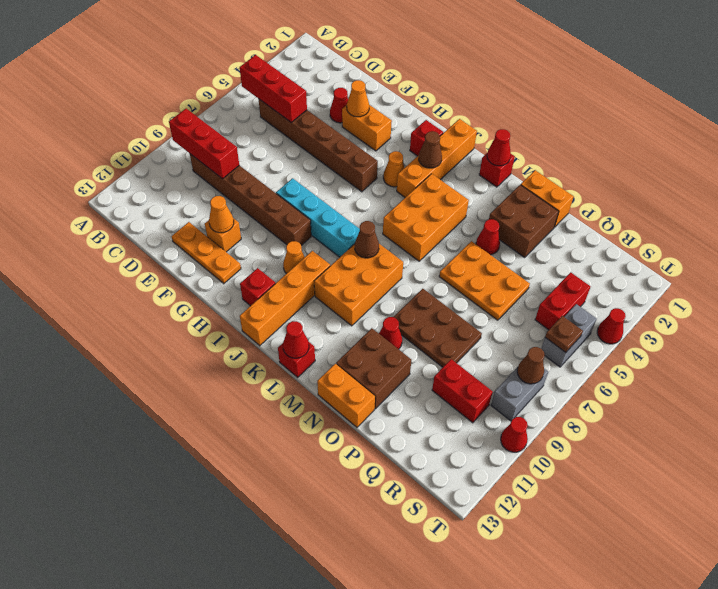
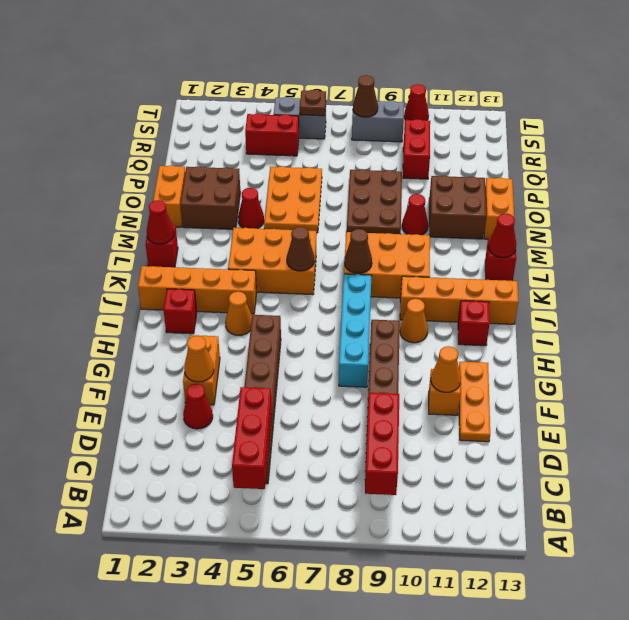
brown 1x1 cone [419,131,442,168] -> brown 1x1 cone moved to [287,227,314,271]
red 1x1 cone [597,308,626,344] -> none

